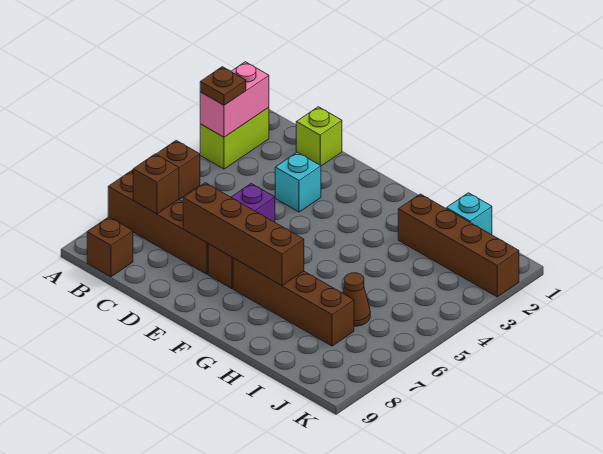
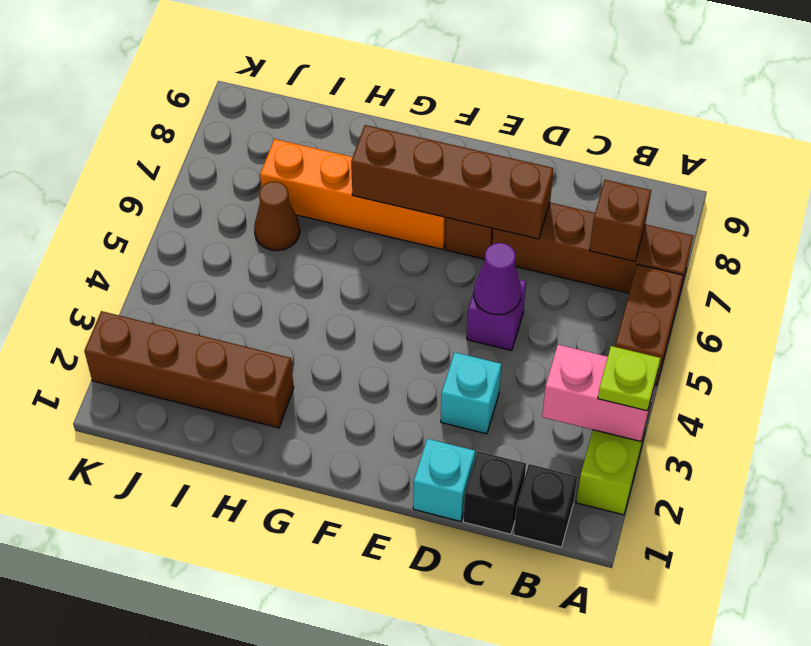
pink 1x2 brick [200,62,269,137] -> pink 1x2 brick turned to [542,345,657,441]
brown 1x1 plate [200,67,246,105] -> lime 1x1 plate [598,346,660,411]
none -> black 1x1 brick [514,464,577,547]
brown 1x1 brick [87,217,133,277] -> none
lime 1x1 brick [296,107,342,166] -> black 1x1 brick [463,451,526,534]
none -> purple 1x1 cone [474,243,522,315]
brown 1x4 brick [233,258,354,346] -> orange 1x4 brick [260,139,446,249]
cyan 1x1 brick [446,193,492,235] -> cyan 1x1 brick moved to [413,439,475,521]

